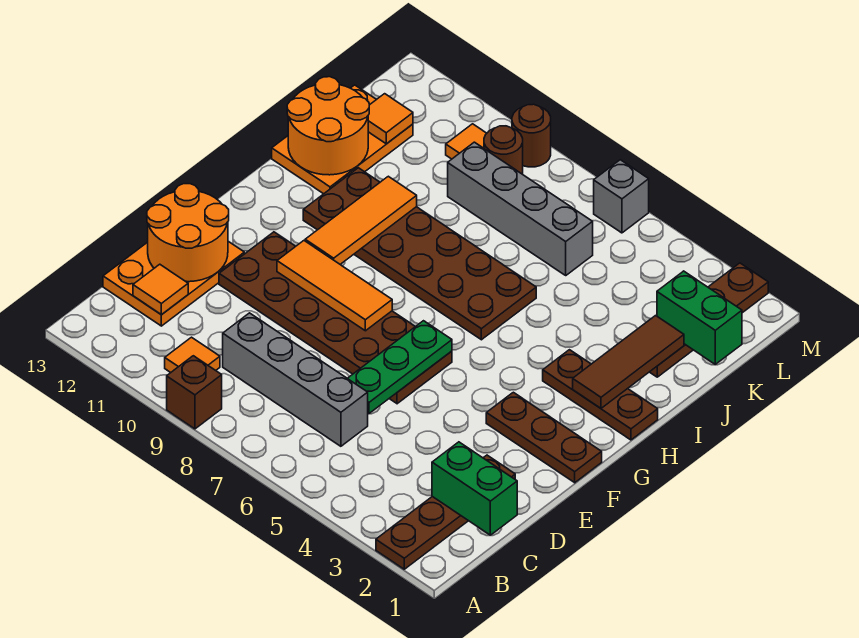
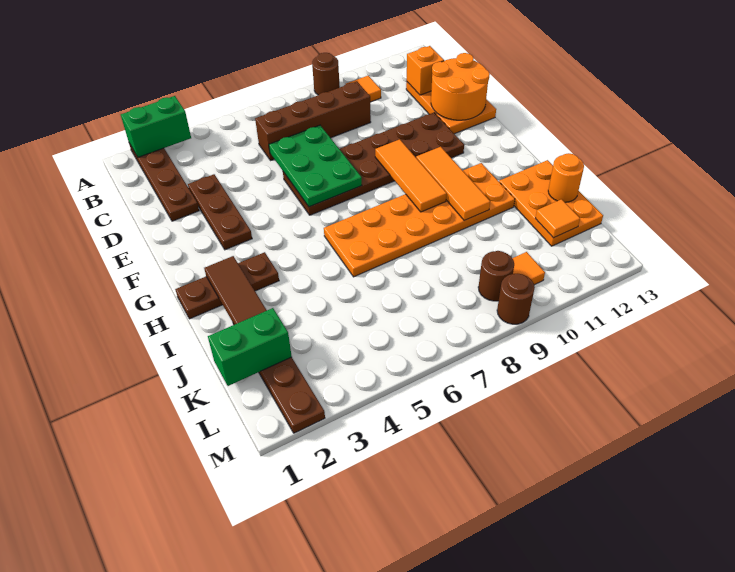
brown 1x1 brick [167,356,222,429] -> brown 1x1 round brick [312,53,340,95]
green 1x2 brick [432,442,517,535] -> green 1x2 brick moved to [121,96,191,157]
grey 1x4 brick [223,313,368,446] -> brown 1x4 brick [255,81,371,161]
orange 1x1 tile [133,264,188,314] -> orange 1x1 brick [407,46,444,95]
green 1x3 plate [348,321,452,413] -> green 2x3 plate [269,125,362,207]
brown 1x3 plate [486,392,602,483] -> brown 1x3 plate turned to [188,174,252,250]
orange 1x3 tile [277,241,392,331] -> orange 1x3 tile turned to [375,139,447,212]
brown 2x6 plate [303,168,536,340] -> orange 2x6 plate [324,163,515,277]
orange 2x2 round brick [287,77,369,175] -> orange 1x1 round brick [548,153,584,202]
grey 1x4 brick [448,142,593,275] -> none
grey 1x1 brick [594,160,649,233] -> none

